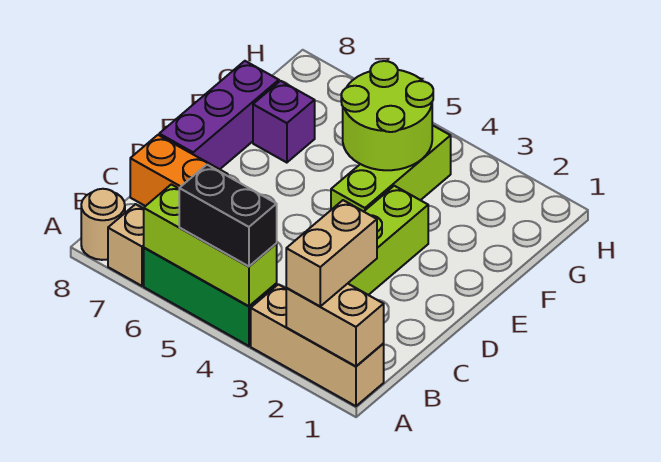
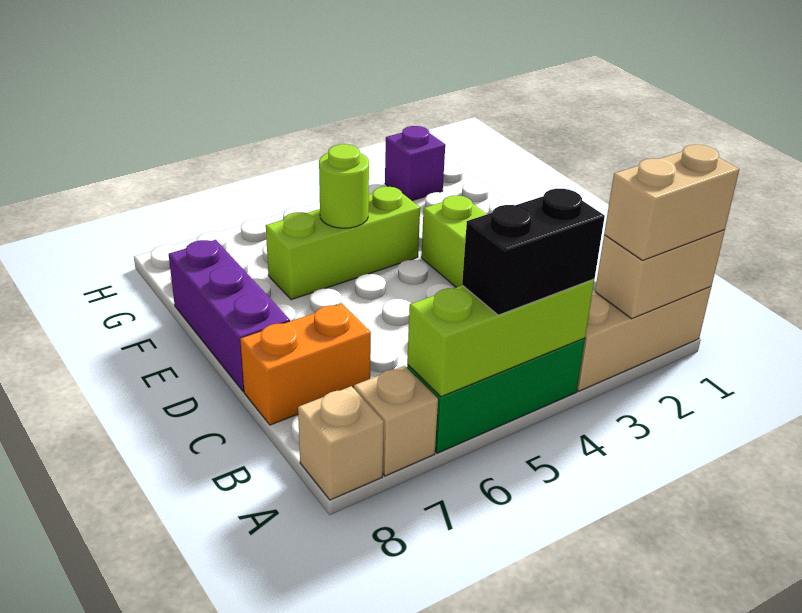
tan 1x2 brick [286,200,377,306] -> tan 1x2 brick turned to [604,145,739,260]
tan 1x1 round brick [81,189,125,260] -> tan 1x1 brick [298,386,384,500]
lime 1x3 brick [331,125,451,212] -> lime 1x3 brick turned to [266,187,420,300]
lime 2x2 round brick [341,61,433,170] -> lime 1x1 round brick [319,144,369,228]
purple 1x1 brick [253,81,315,163] -> purple 1x1 brick moved to [385,126,445,201]

